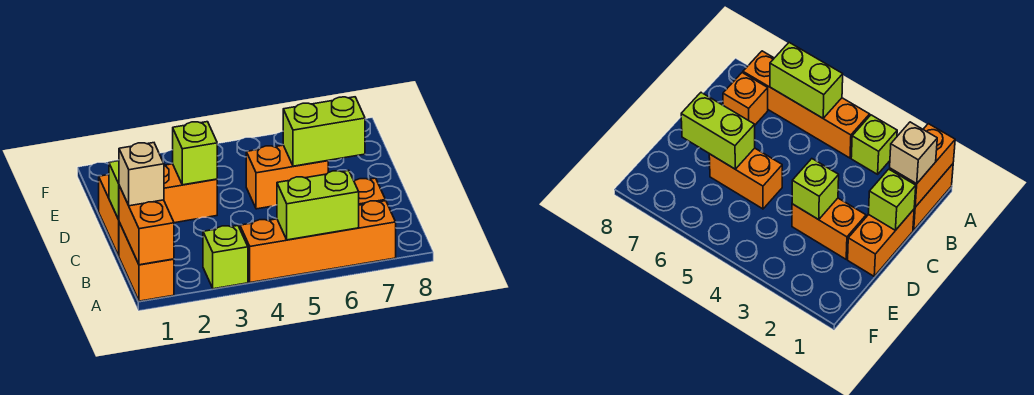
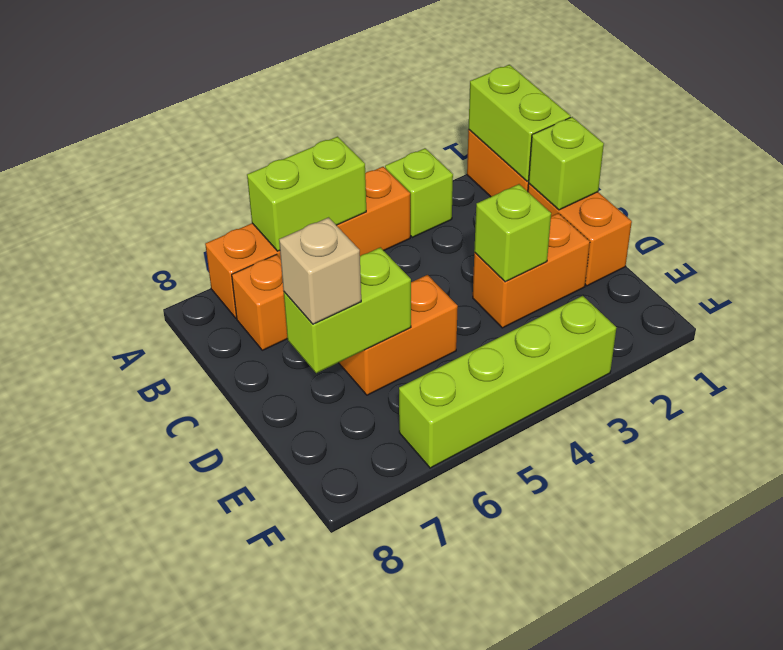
orange 1x2 brick [119,186,174,265] -> lime 1x2 brick [469,65,571,181]
tan 1x1 brick [119,143,164,206] -> tan 1x1 brick moved to [279,217,361,324]
none -> lime 1x4 brick [399,296,616,468]

